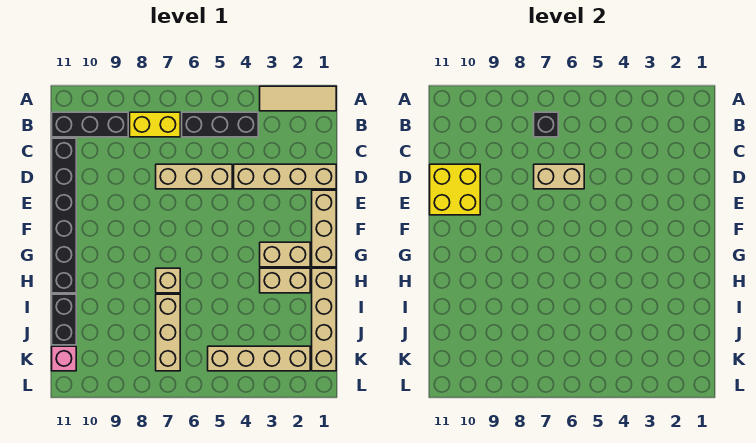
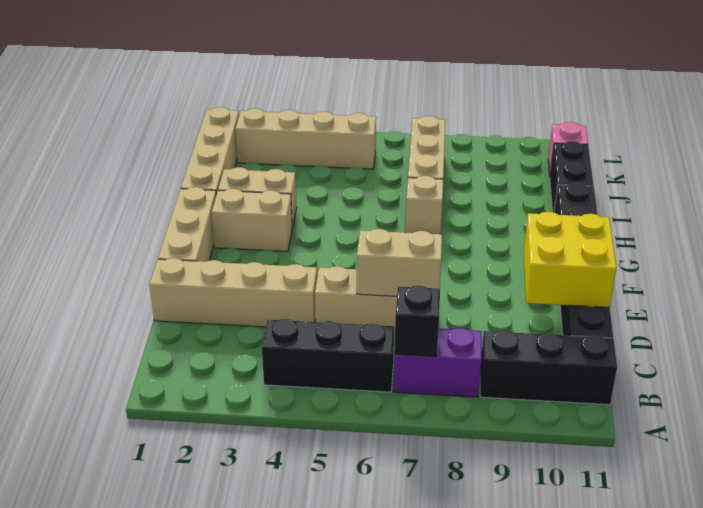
tan 1x3 tile [260,86,336,111] -> none
yellow 1x2 brick [130,112,180,137] -> purple 1x2 brick [393,328,482,397]

